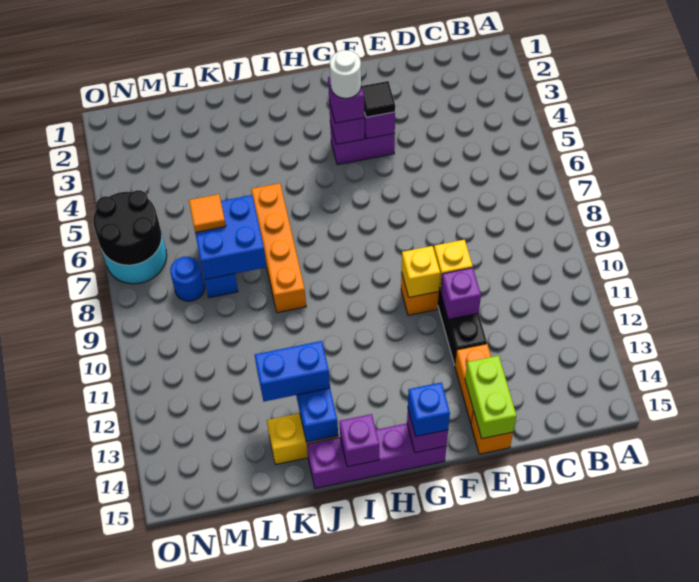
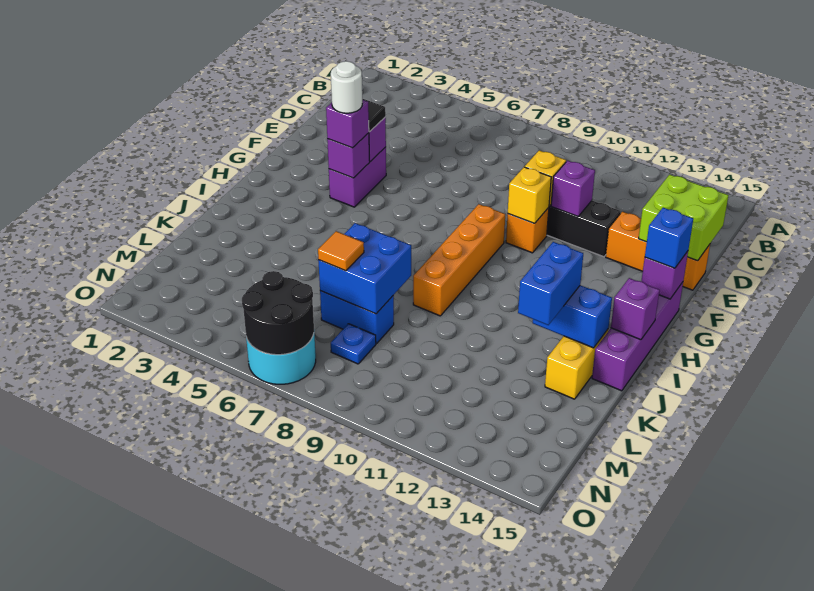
lime 1x2 brick [465,356,517,439] -> lime 2x2 brick [639,175,729,261]
orange 1x4 brick [251,183,306,313] -> orange 1x4 brick turned to [413,204,505,316]
blue 1x1 round brick [170,257,205,301] -> blue 1x1 plate [331,324,376,364]

